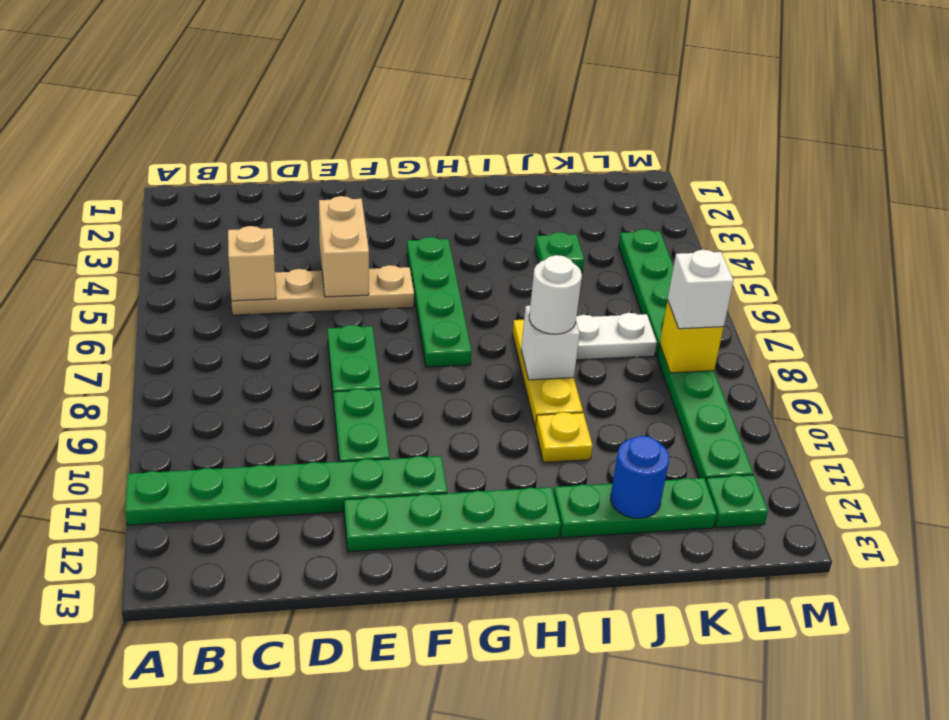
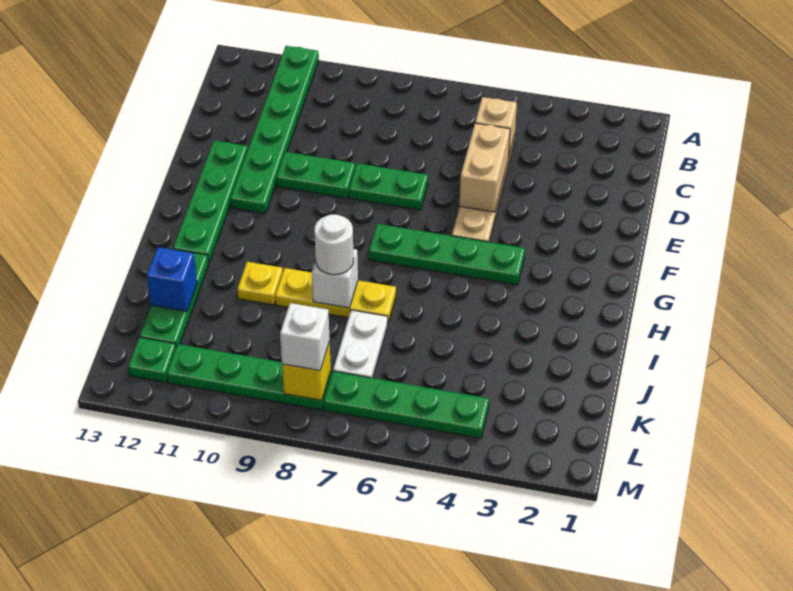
tan 1x2 brick [319,196,369,297] -> tan 1x2 brick turned to [460,123,510,212]
green 1x1 plate [535,232,584,273] -> none
blue 1x1 round brick [611,436,669,518] -> blue 1x1 brick [147,247,197,312]

